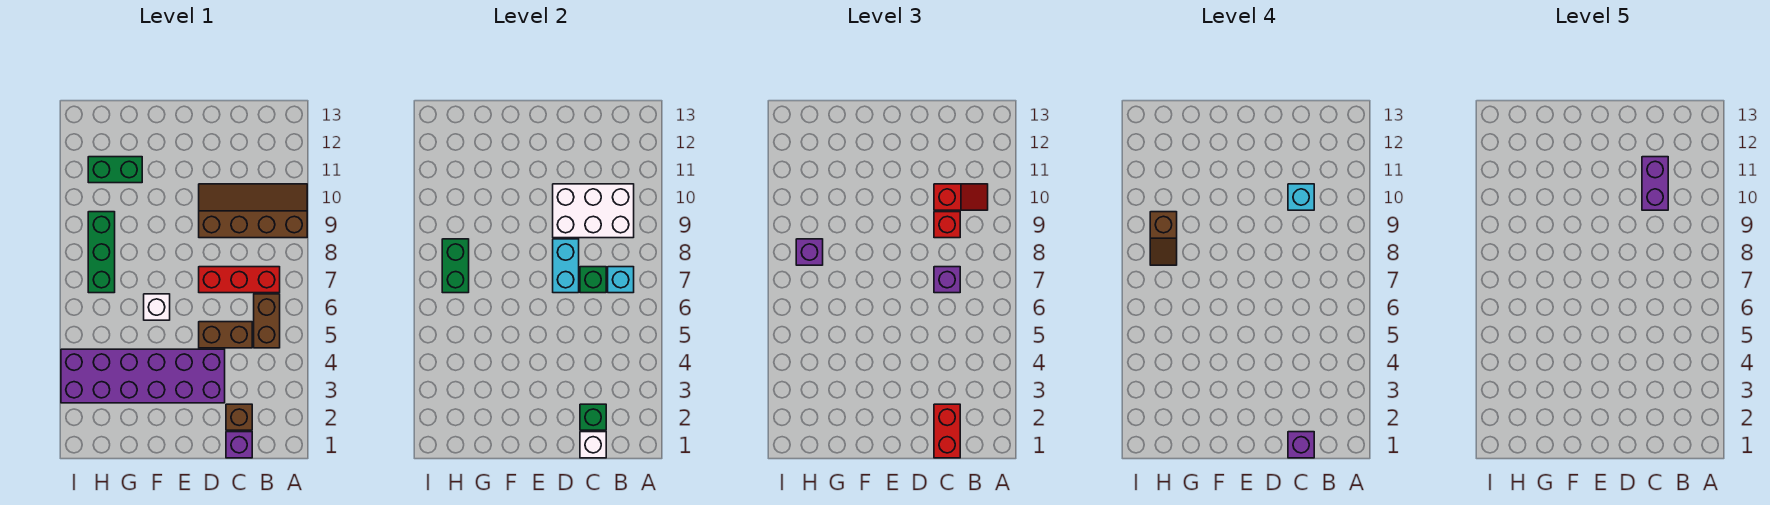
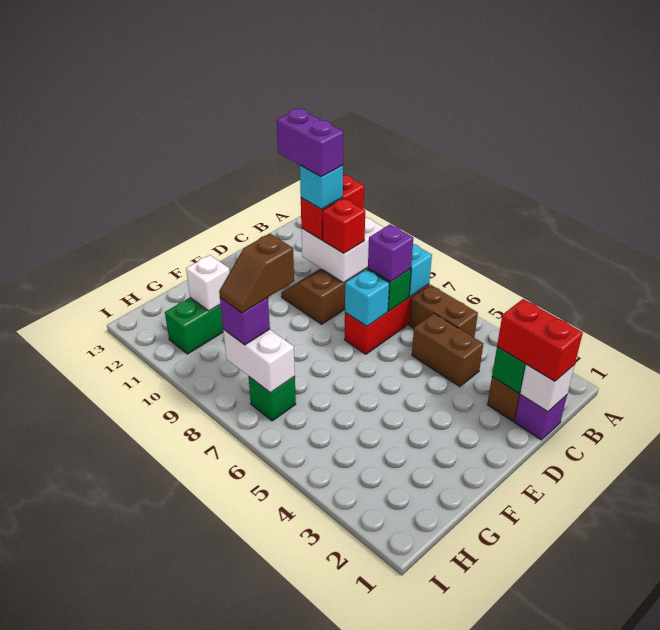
white 2x3 brick [553,184,634,238] -> white 2x2 brick [301,217,384,283]
red 1x2 slope [934,184,988,210] -> red 1x2 brick [301,174,364,240]
purple 1x1 brick [1288,432,1314,458] -> none
brown 1x2 brick [199,322,252,348] -> brown 1x2 brick turned to [412,313,483,387]
purple 2x6 brick [61,349,225,403] -> none
cyan 1x2 brick [553,239,579,293] -> cyan 1x1 brick [345,269,389,326]
white 1x1 brick [144,294,170,320] -> white 1x1 brick moved to [186,255,230,311]
green 1x3 brick [88,212,115,293] -> green 1x1 brick [249,377,296,421]
green 1x2 brick [442,239,469,293] -> white 1x2 brick [223,329,295,393]
brown 1x2 slope [1150,212,1177,265] -> brown 1x2 slope turned to [219,233,294,313]

